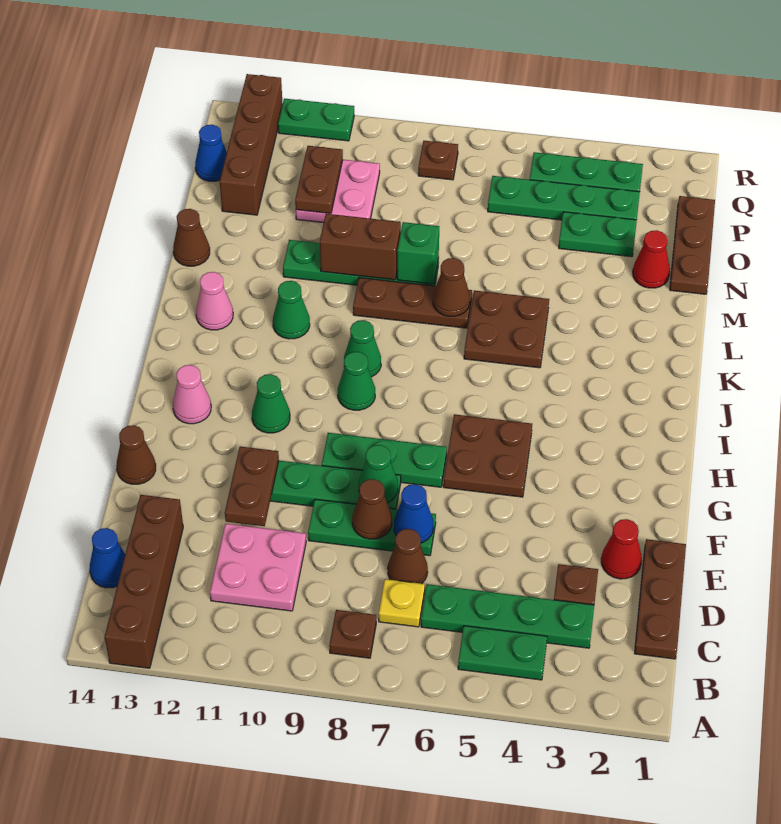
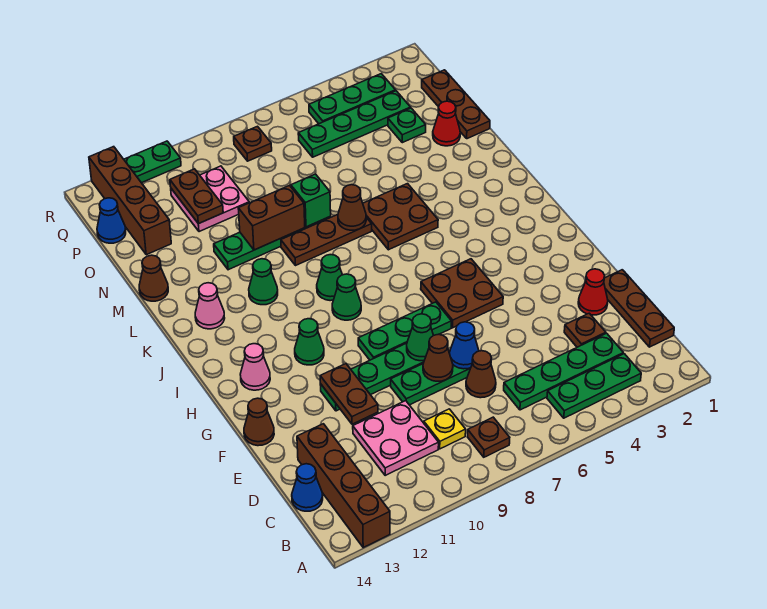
green 1x2 plate [458,626,547,680] -> green 1x3 plate [547,354,641,418]
yellow 1x1 plate [379,579,425,627] -> yellow 1x1 plate moved to [424,409,466,449]
green 1x2 plate [559,212,637,257] -> green 1x1 plate [388,108,426,143]

